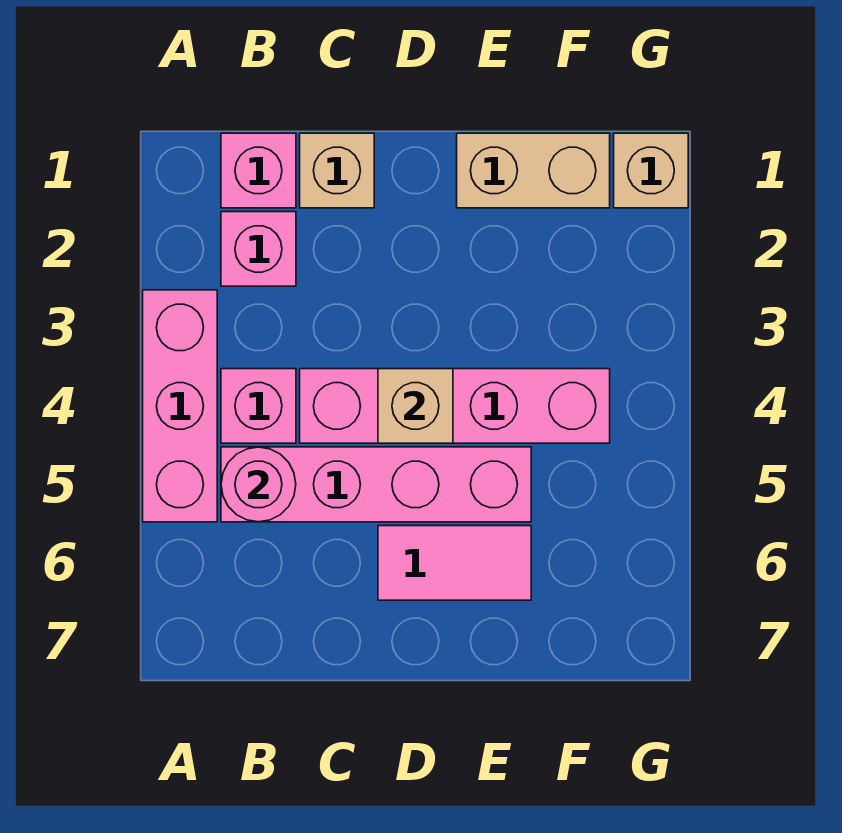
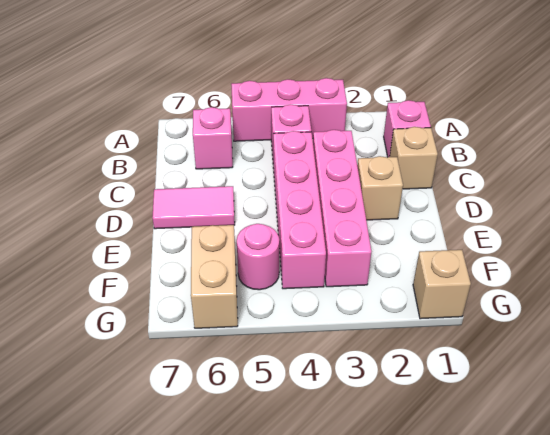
pink 1x1 brick [221,212,296,286] -> pink 1x1 brick moved to [193,107,233,169]
pink 1x4 brick [221,447,531,522] -> pink 1x4 brick moved to [313,130,371,287]
pink 1x1 round brick [221,447,296,522] -> pink 1x1 round brick moved to [237,224,279,290]
tan 1x1 brick [378,369,453,443] -> tan 1x1 brick moved to [357,156,403,220]
pink 1x2 tile [378,526,531,600] -> pink 1x2 tile turned to [152,186,235,229]
tan 1x2 brick [457,133,610,208] -> tan 1x2 brick moved to [191,225,238,328]

